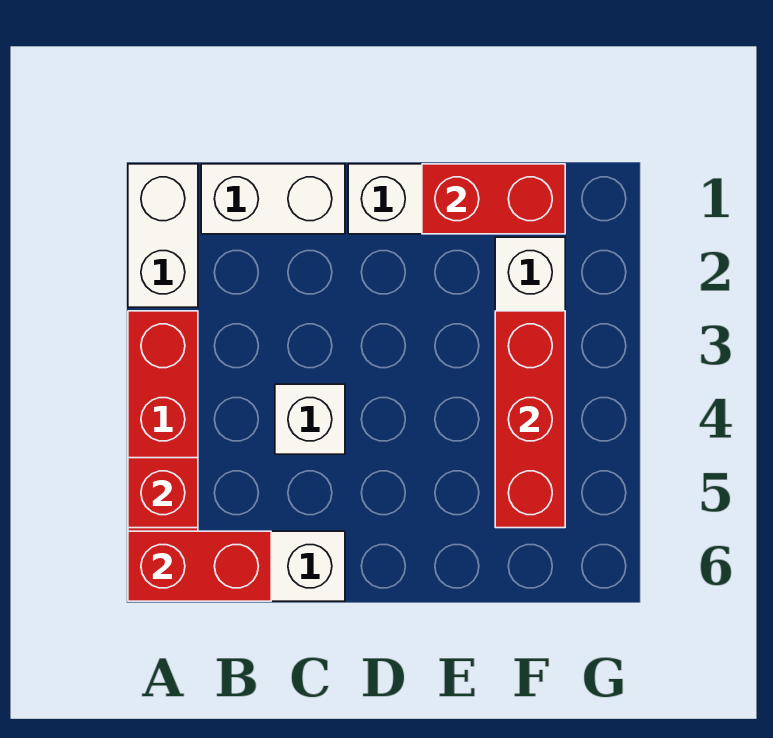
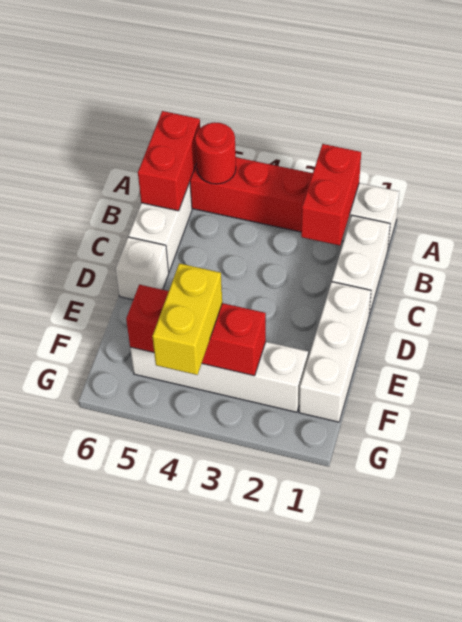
red 1x1 brick [128,458,198,528] -> red 1x1 round brick [195,123,236,184]
white 1x1 brick [275,384,345,454] -> white 1x1 brick moved to [116,237,169,300]
red 1x2 brick [422,164,565,234] -> red 1x2 brick moved to [301,144,361,246]
none -> yellow 1x2 brick [152,263,222,375]

